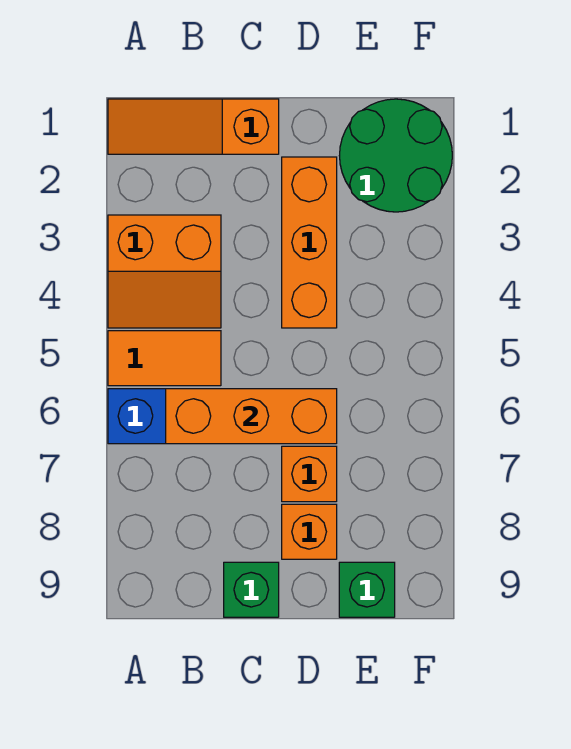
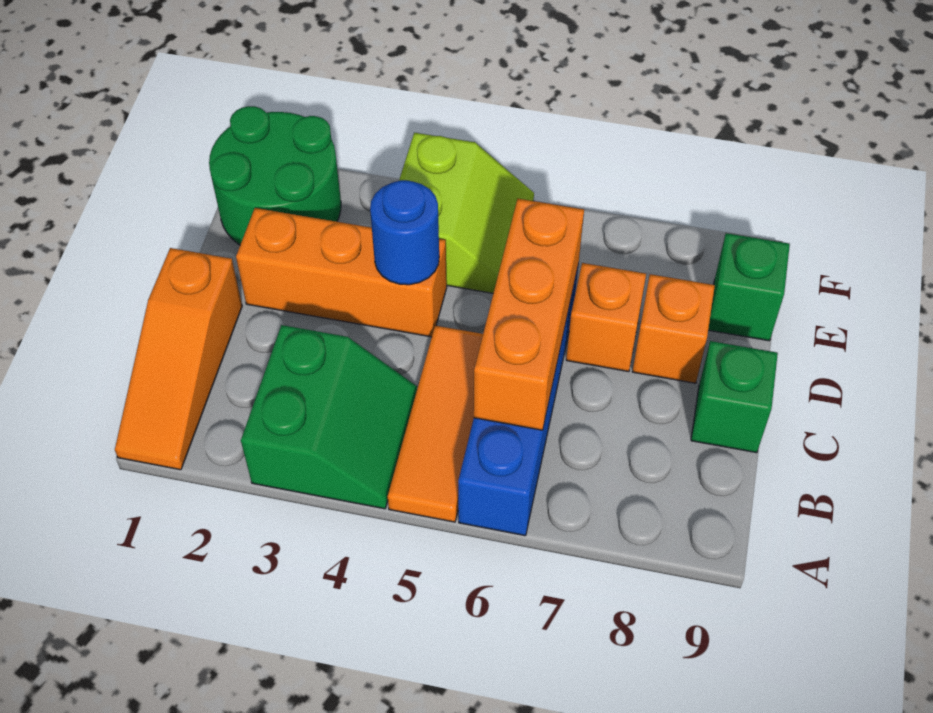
orange 2x2 slope [108,215,221,328] -> green 2x2 slope [241,325,417,509]
orange 1x2 tile [108,331,221,386] -> orange 1x3 tile [388,326,483,522]
none -> blue 1x1 round brick [370,180,439,285]
none -> lime 2x2 slope [399,133,534,293]

